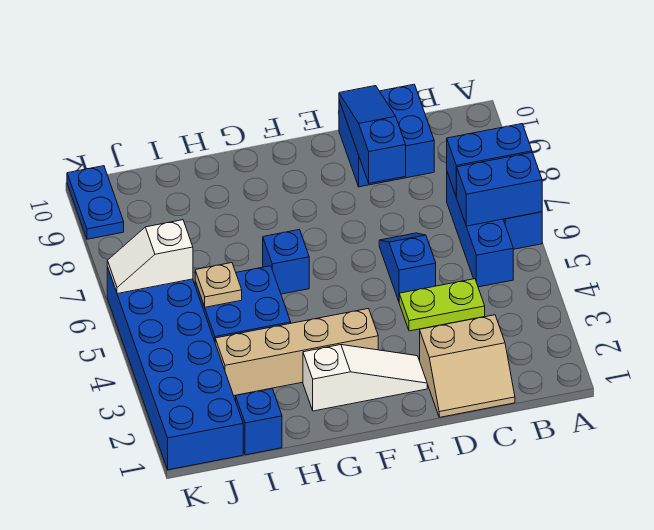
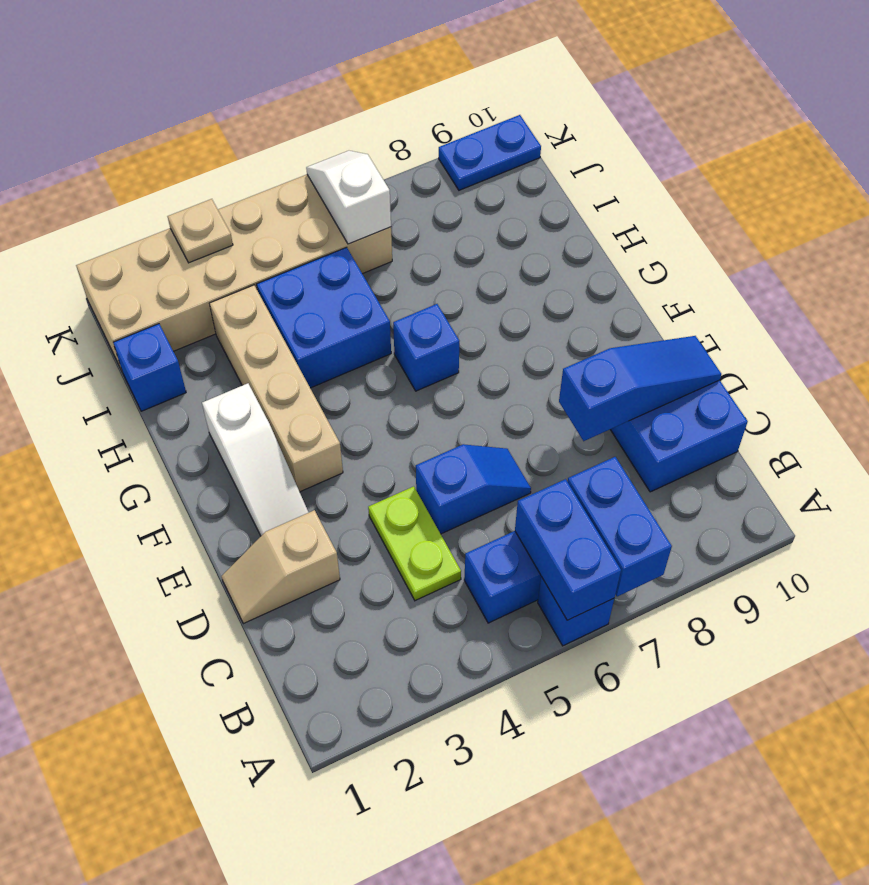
tan 2x2 slope [420,315,515,417] -> tan 1x2 slope [222,510,340,624]
tan 1x1 plate [195,263,242,307] -> tan 1x1 plate moved to [167,199,233,263]
blue 2x6 brick [107,267,243,470] -> tan 2x6 brick [76,175,392,370]

